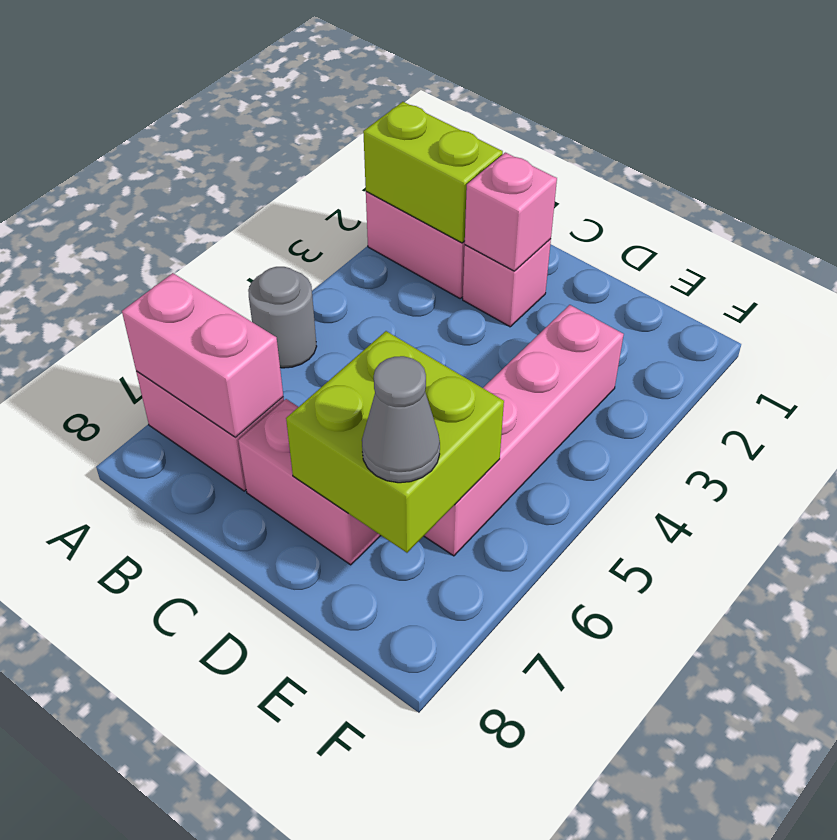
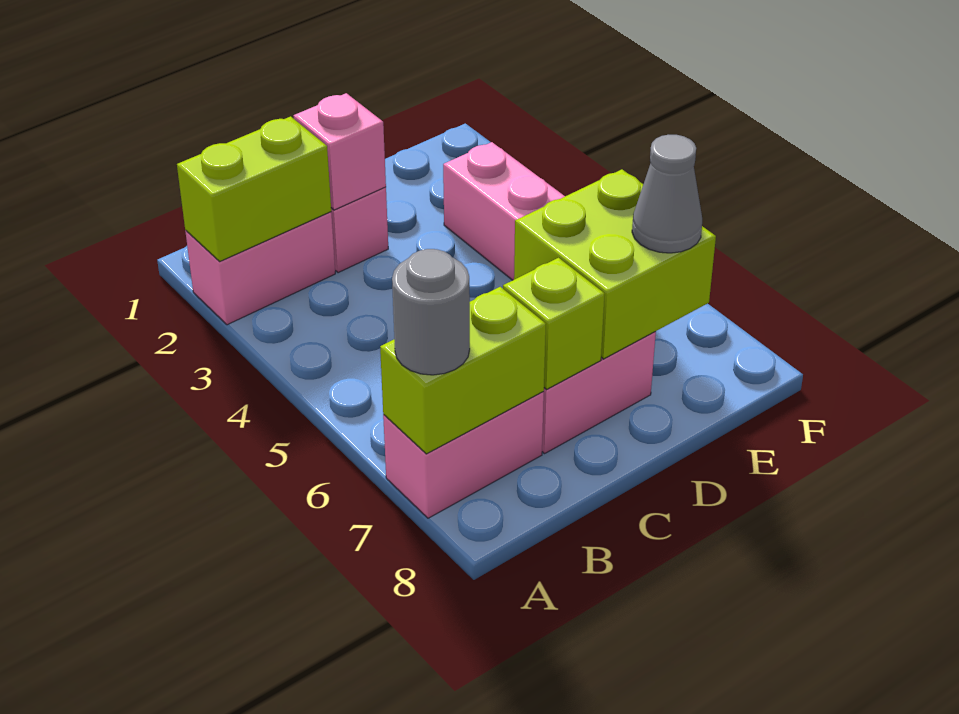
grey 1x1 round brick [248,267,317,368] -> grey 1x1 round brick moved to [392,249,470,375]
pink 1x2 brick [122,273,283,437] -> lime 1x2 brick [380,287,546,454]
none -> lime 1x1 brick [503,258,605,389]

